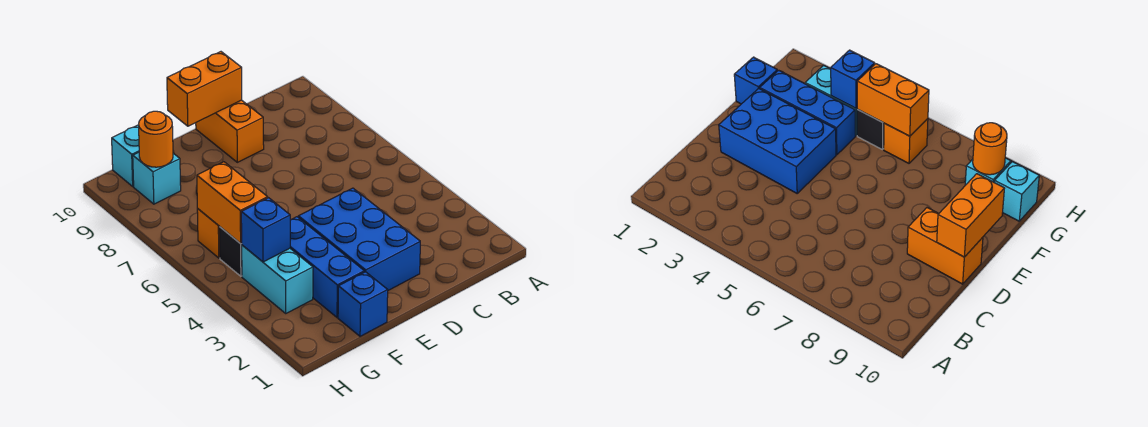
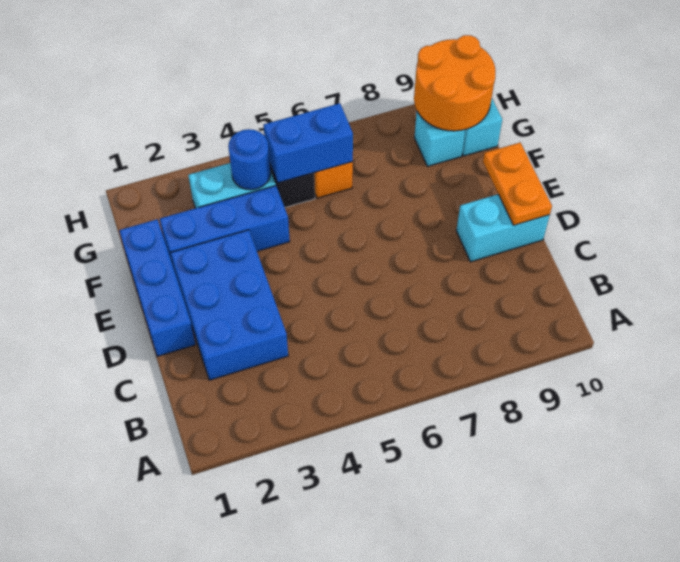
blue 2x3 brick [298,188,420,290] -> blue 2x3 brick turned to [170,230,288,380]
orange 1x2 brick [196,100,264,162] -> cyan 1x2 brick [456,194,550,262]
orange 1x2 brick [167,52,242,126] -> orange 1x2 plate [483,143,552,225]
blue 1x1 brick [338,272,388,336] -> blue 1x3 brick [119,219,196,356]
blue 1x1 brick [241,198,290,262] -> blue 1x1 round brick [228,129,271,190]
orange 1x2 brick [197,162,268,244] -> blue 1x2 brick [264,103,353,183]
orange 1x1 round brick [139,111,173,167] -> orange 2x2 round brick [414,35,495,131]

